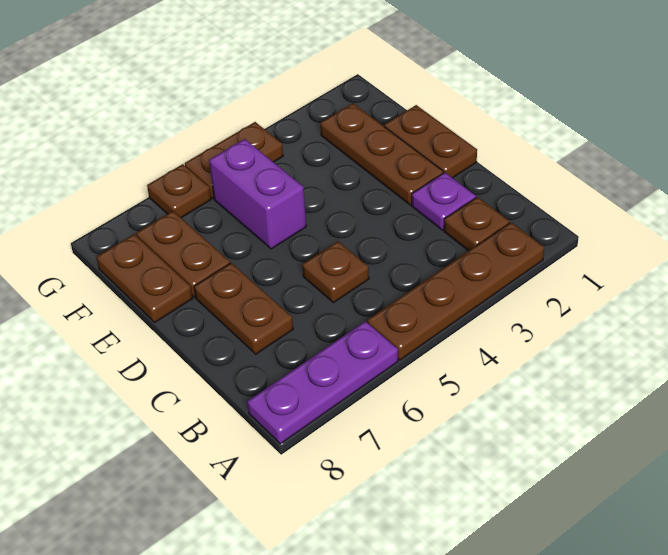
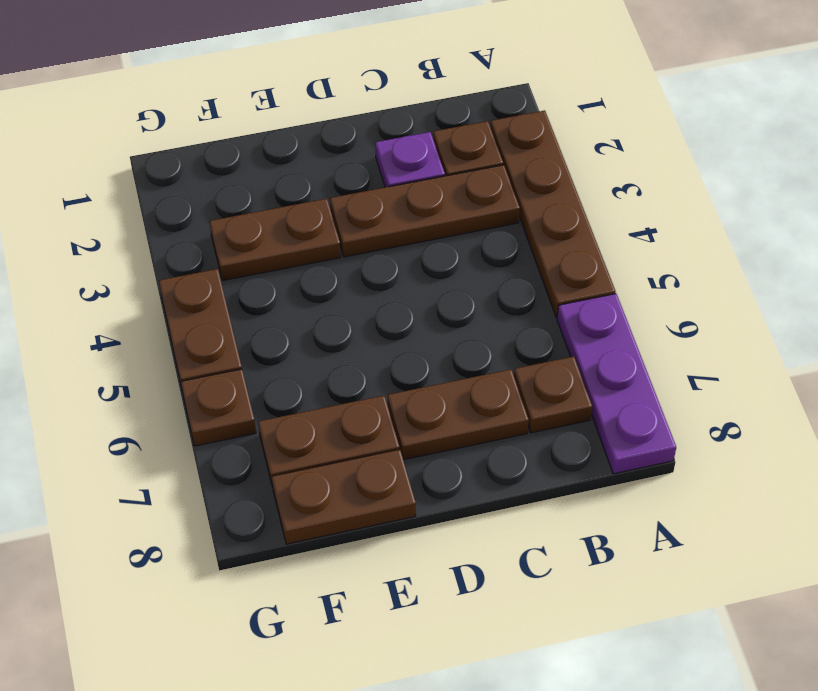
brown 1x1 plate [302,241,369,303] -> brown 1x1 plate moved to [514,356,592,433]
brown 1x2 plate [384,105,477,178] -> brown 1x2 plate moved to [209,199,341,281]
brown 1x3 plate [320,103,443,205] -> brown 1x3 plate moved to [330,165,520,257]
purple 1x2 brick [209,139,306,249] -> none

